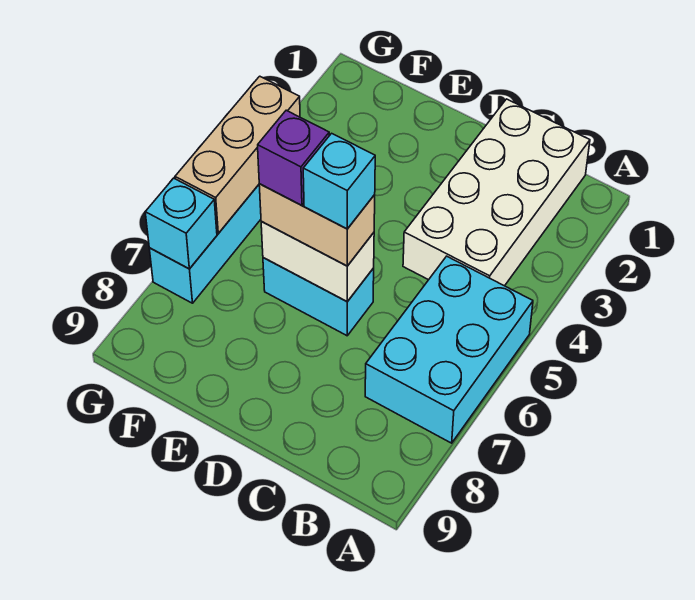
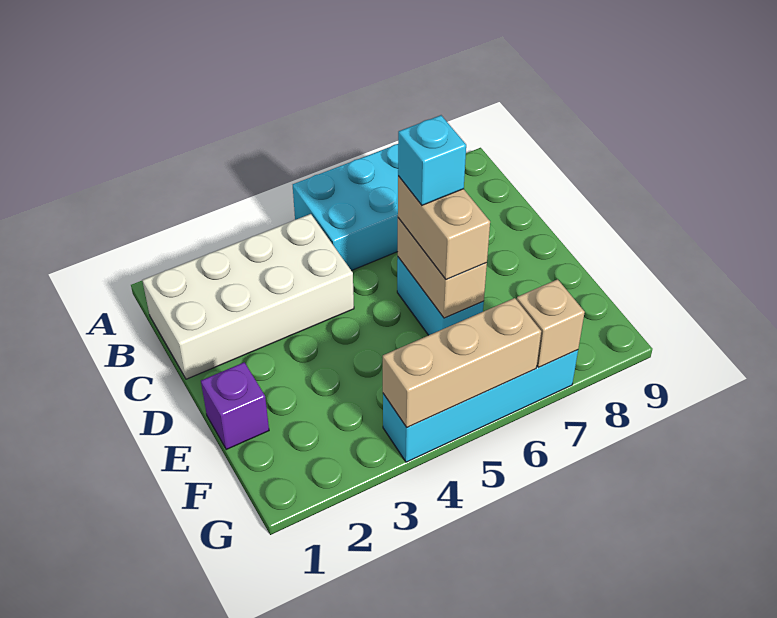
white 1x2 brick [261,222,374,302] -> tan 1x2 brick [398,218,487,318]
purple 1x1 brick [258,110,329,205] -> purple 1x1 brick moved to [201,362,269,449]
cyan 1x1 brick [145,178,217,269] -> tan 1x1 brick [517,279,585,367]

